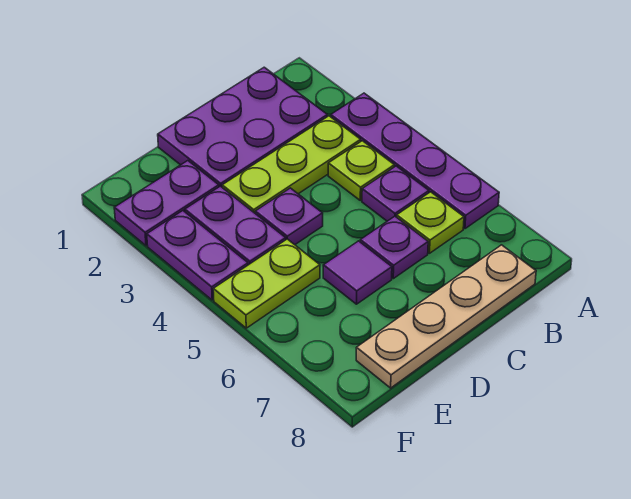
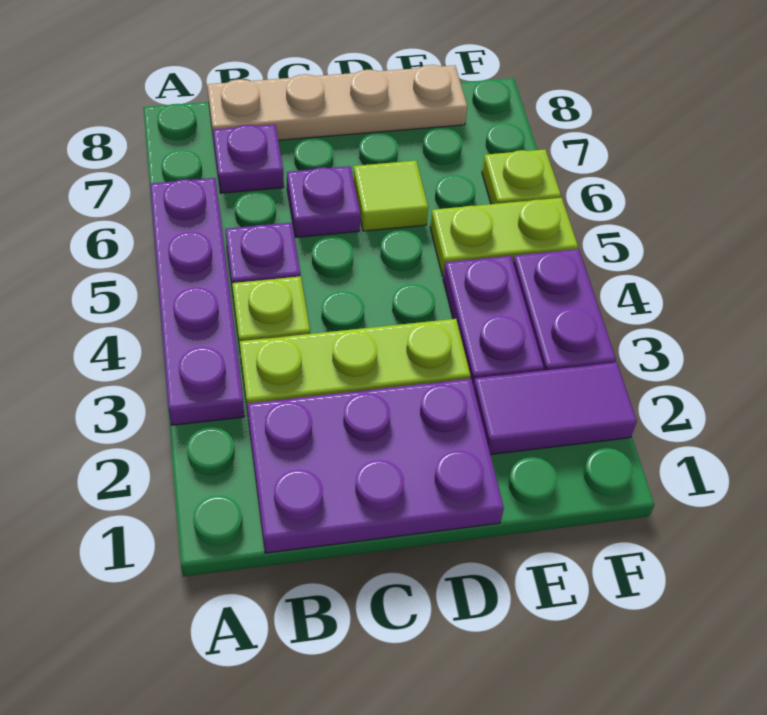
lime 1x1 plate [397,192,464,253] -> lime 1x1 plate moved to [482,149,561,204]
purple 1x1 plate [255,188,323,245] -> purple 1x1 plate moved to [213,124,284,193]
purple 1x1 tile [323,241,392,304] -> lime 1x1 tile [353,161,428,231]
purple 1x2 plate [114,161,219,246] -> purple 1x2 tile [473,362,637,454]

